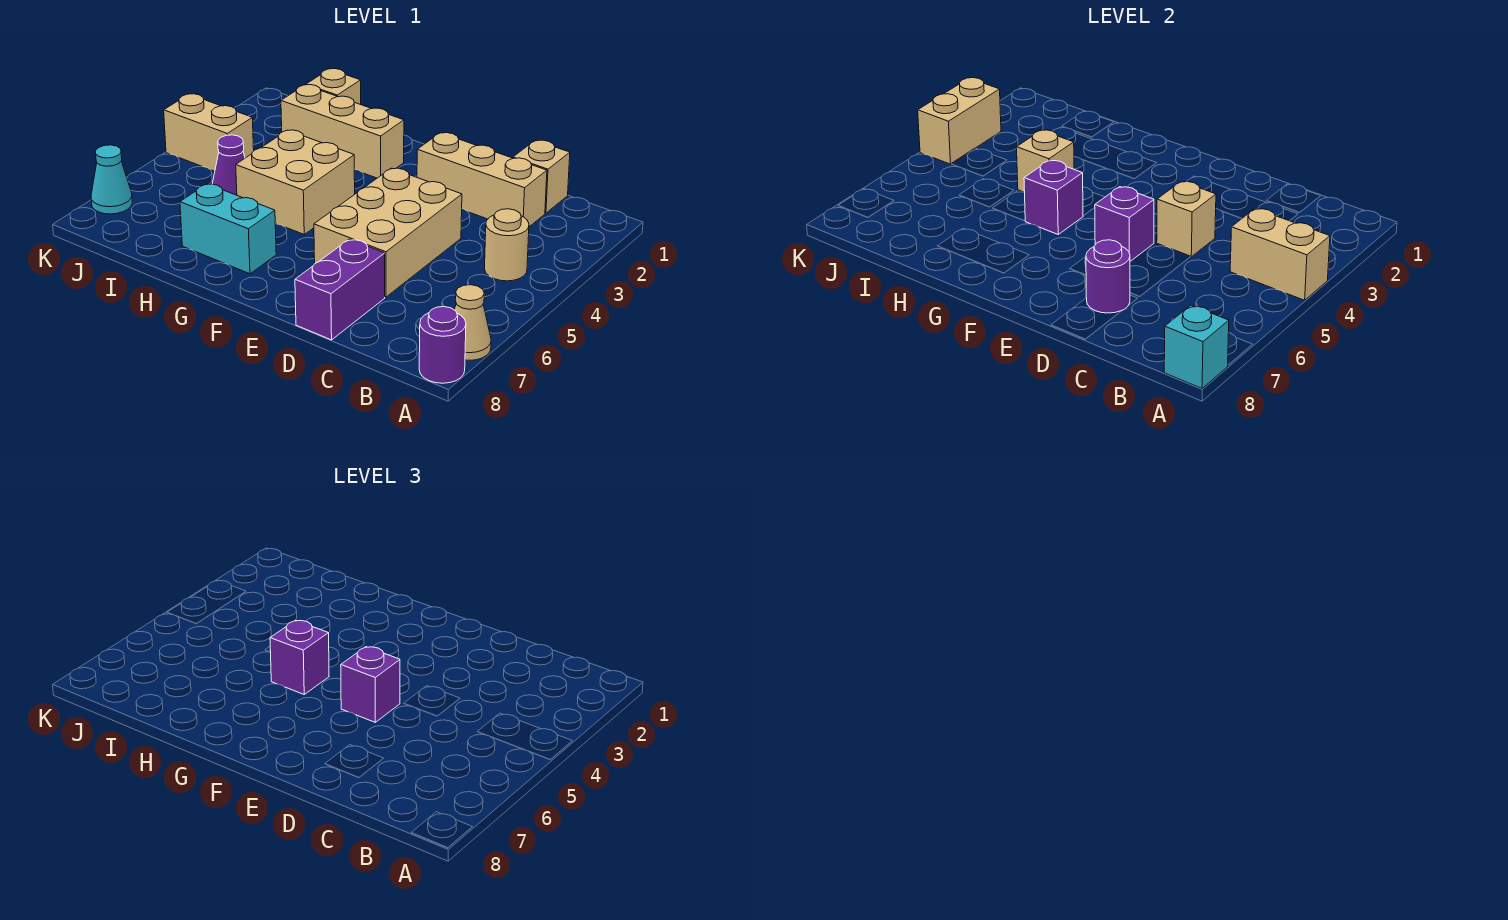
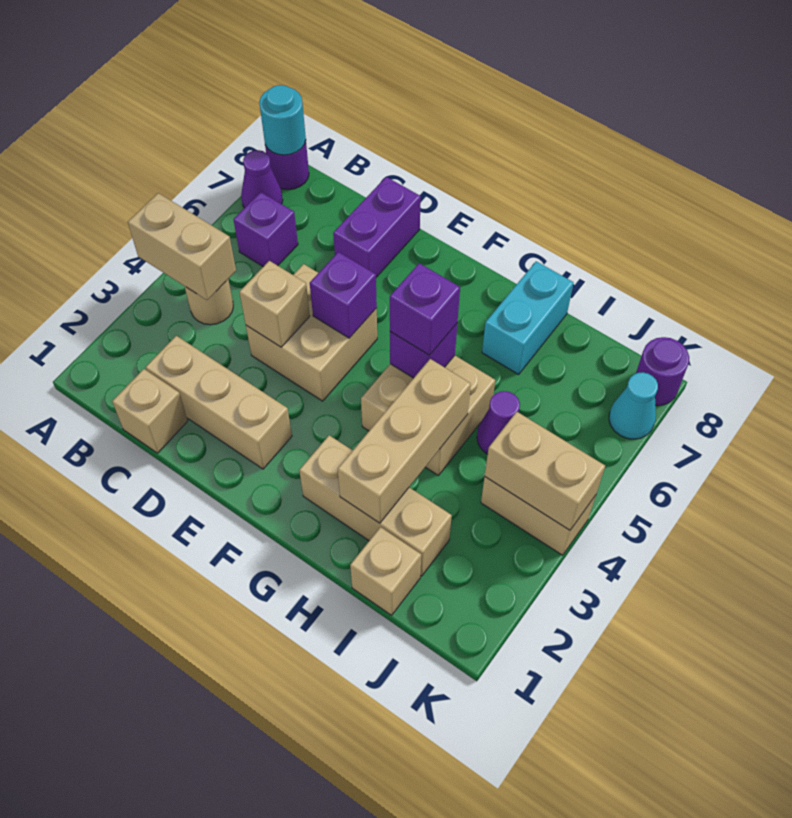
tan 1x1 cone [454,285,491,360] -> purple 1x1 cone [241,150,283,208]
cyan 1x1 brick [1164,305,1229,388] -> cyan 1x1 round brick [259,85,306,155]
tan 2x3 brick [314,168,462,297] -> tan 2x2 brick [246,264,377,401]
purple 1x1 round brick [1086,240,1130,313] -> purple 1x1 round brick moved to [636,337,689,406]
purple 1x1 brick [341,647,400,722] -> purple 1x1 brick moved to [234,192,298,267]
cyan 1x2 brick [180,184,276,274] -> cyan 1x2 brick turned to [482,261,574,374]
tan 1x1 brick [1017,130,1074,192] -> tan 1x3 brick [338,359,471,523]
tan 1x2 brick [918,78,1001,164] -> tan 1x2 brick turned to [485,412,605,530]

